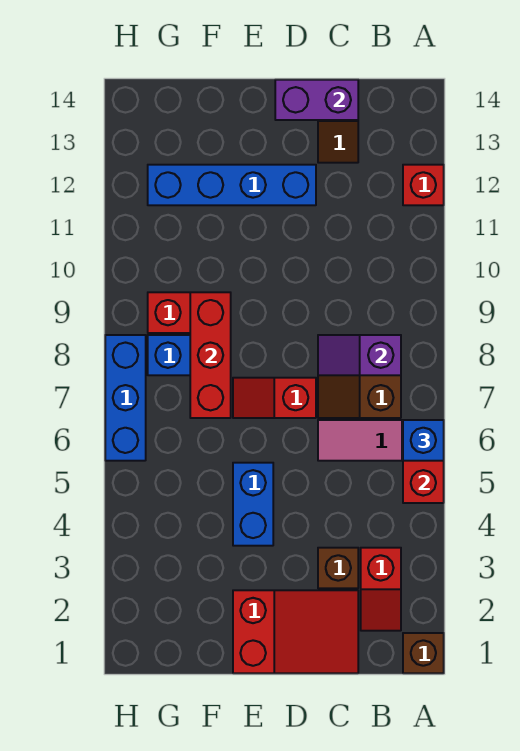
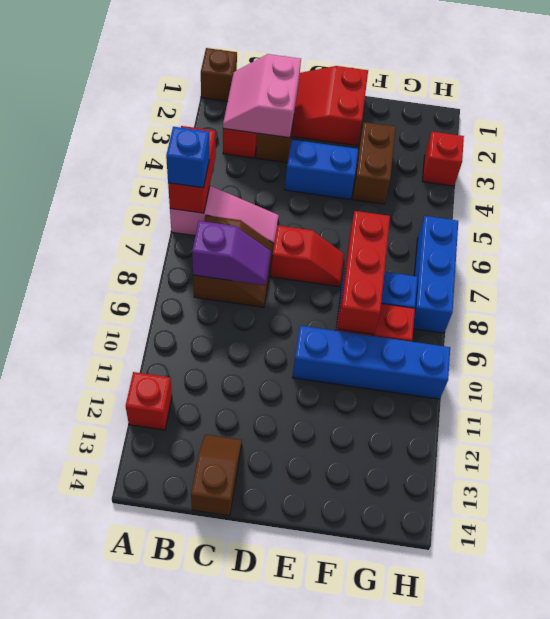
none -> pink 2x2 slope [223,54,301,138]
purple 1x2 brick [275,80,358,120] -> none
blue 1x4 brick [148,165,316,205] -> blue 1x4 brick moved to [292,326,450,399]
blue 1x2 brick [233,463,273,546] -> blue 1x2 brick turned to [285,140,358,199]
none -> brown 1x2 brick [352,122,396,204]
none -> red 1x1 brick [423,132,464,186]

